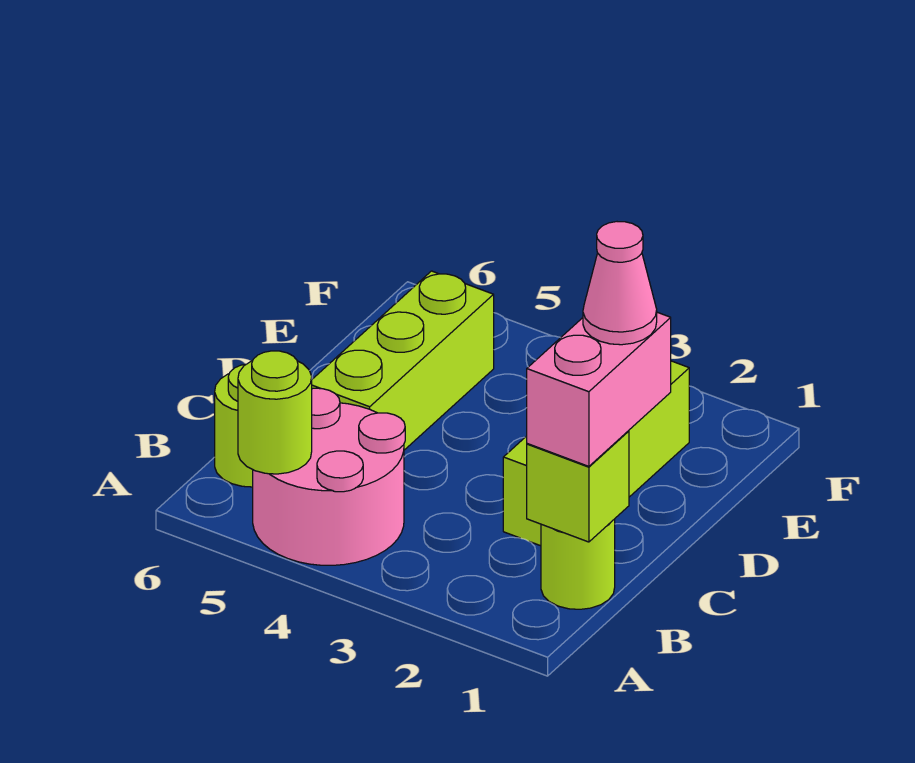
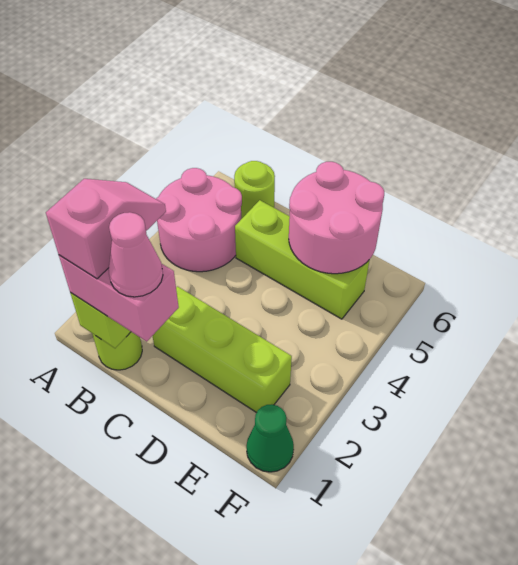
lime 1x1 round brick [238,351,312,474] -> none
none -> pink 1x2 slope [46,179,166,279]
none -> pink 2x2 round brick [289,162,384,274]
none -> green 1x1 cone [246,404,294,472]

